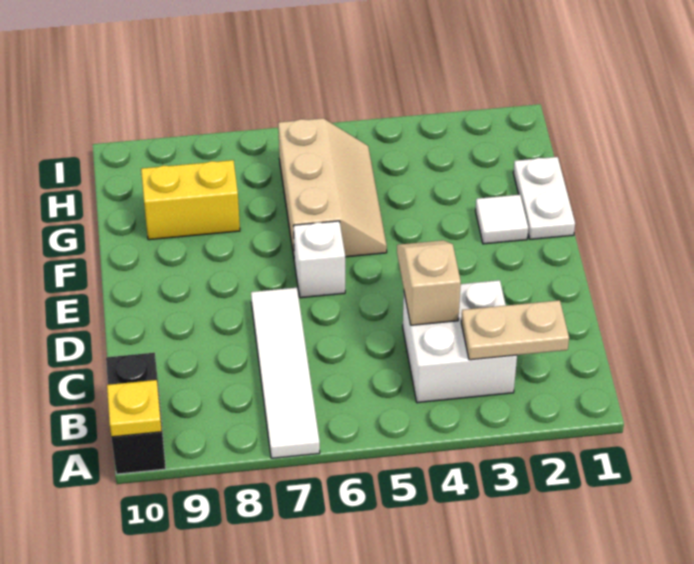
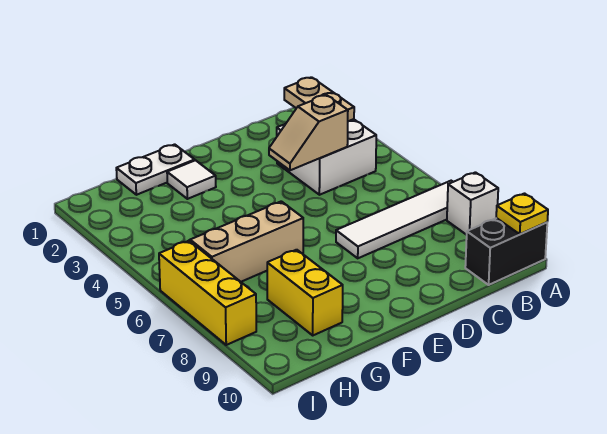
white 1x1 brick [293,221,345,298] -> white 1x1 brick moved to [447,172,498,235]
none -> yellow 1x3 brick [159,241,256,345]

